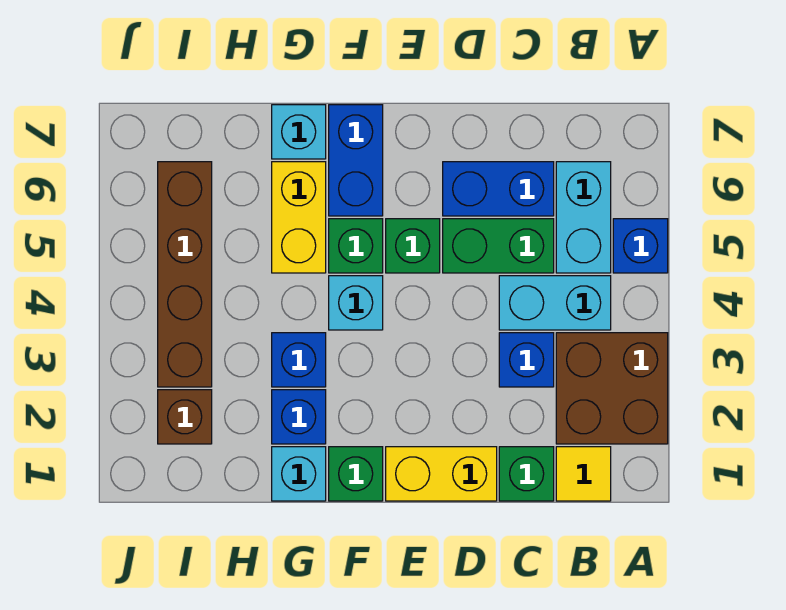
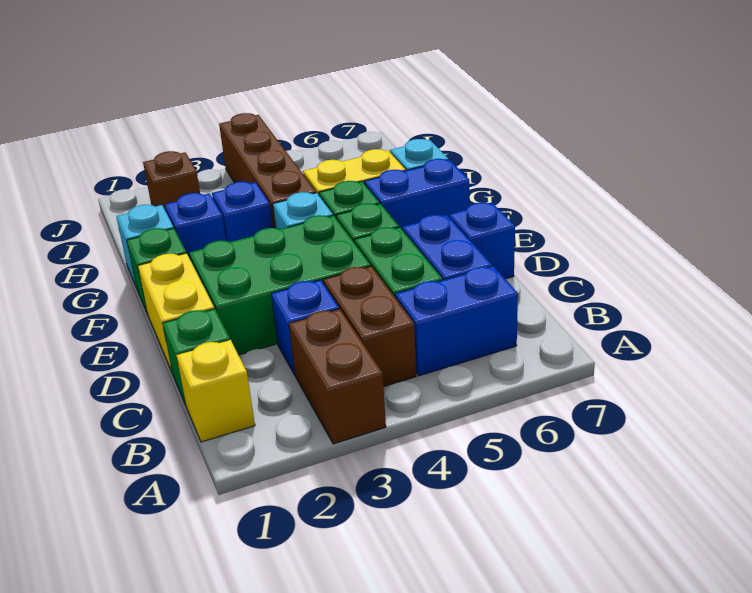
brown 2x2 brick [556,333,668,444] -> brown 1x2 brick [289,309,386,444]
blue 1x1 brick [613,219,668,273] -> blue 1x1 brick moved to [449,203,515,279]
yellow 1x1 tile [556,447,611,501] -> yellow 1x1 brick [176,340,255,442]
cyan 1x2 brick [499,276,611,330] -> brown 1x2 brick [323,266,416,387]
cyan 1x2 brick [556,162,611,273] -> blue 1x2 brick [395,266,518,376]
none -> green 2x3 brick [189,215,371,355]
brown 1x4 brick [158,162,212,387] -> brown 1x4 brick turned to [219,113,316,228]

